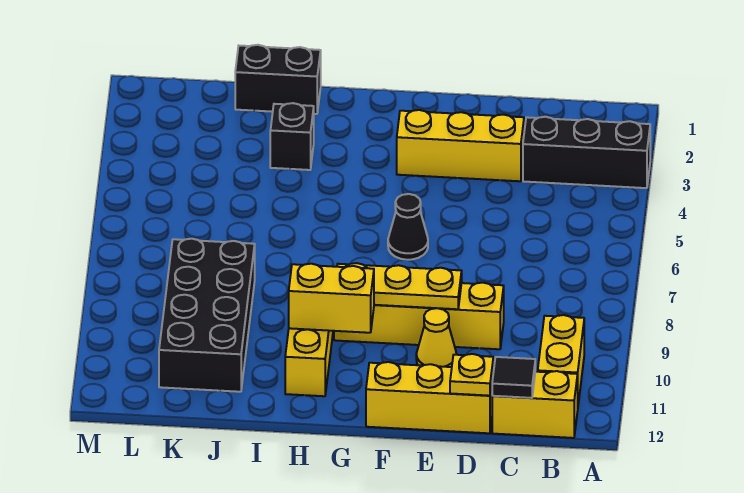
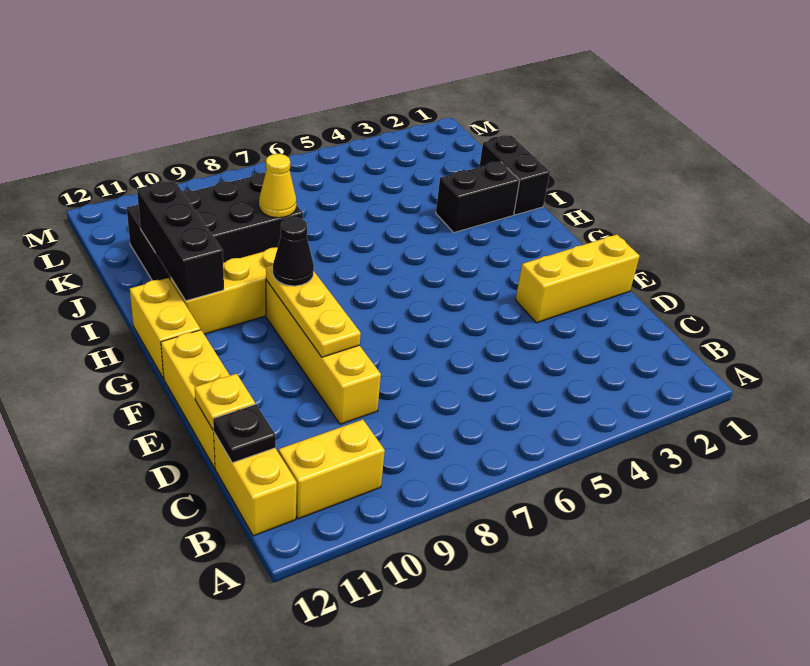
black 1x3 brick [523,117,650,188] -> black 1x3 brick moved to [137,181,224,301]
black 1x1 tile [492,357,535,398] -> black 1x1 plate [213,404,276,463]
yellow 1x3 brick [397,110,524,181] -> yellow 1x3 brick turned to [516,235,639,323]
yellow 1x1 cone [416,308,456,367] -> yellow 1x1 cone moved to [259,154,296,218]
black 1x1 cone [388,194,428,260] -> black 1x1 cone moved to [273,217,314,286]
yellow 1x2 brick [289,264,374,333] -> yellow 1x2 brick moved to [130,278,200,378]
black 1x1 brick [270,103,314,170] -> black 1x2 brick [436,162,520,232]

